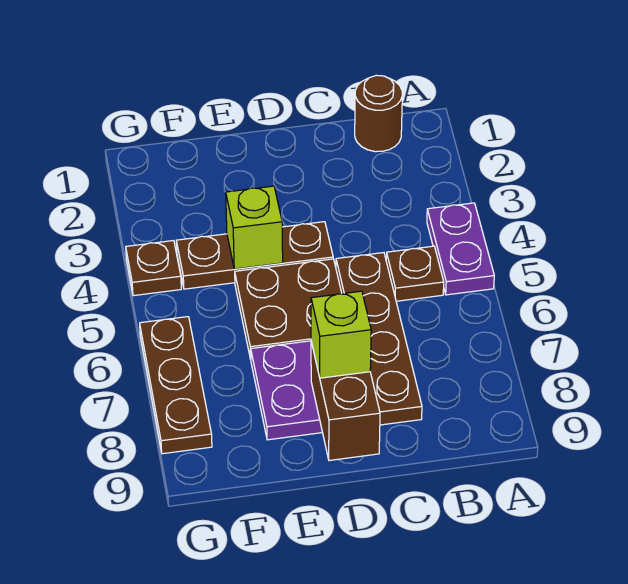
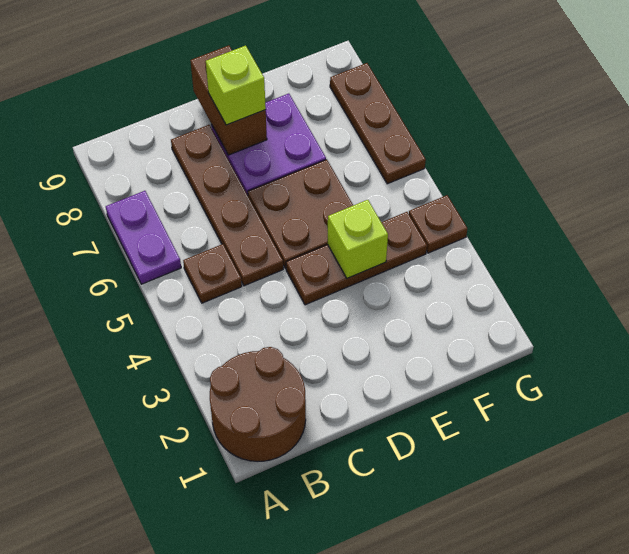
purple 1x2 plate [427,203,494,295] -> purple 1x2 plate moved to [106,191,181,284]
brown 1x1 round brick [355,75,402,152] -> brown 2x2 round brick [210,347,306,462]

